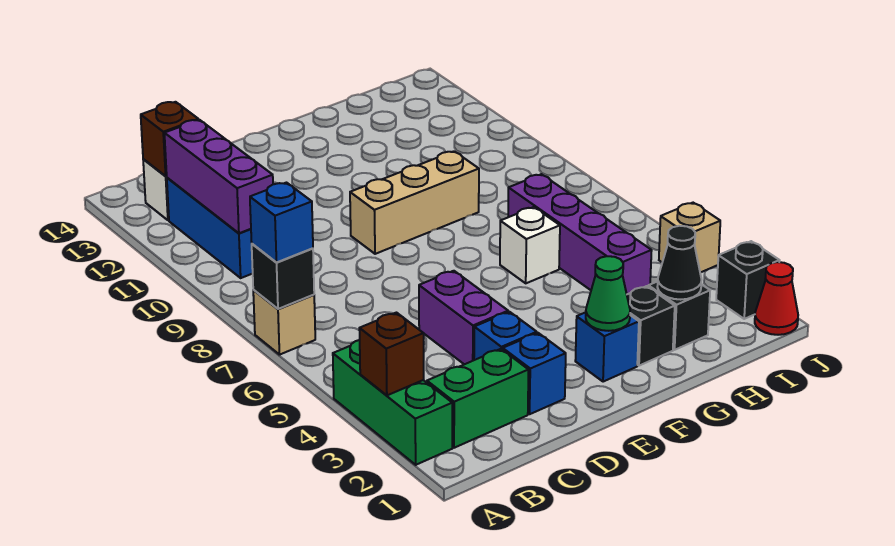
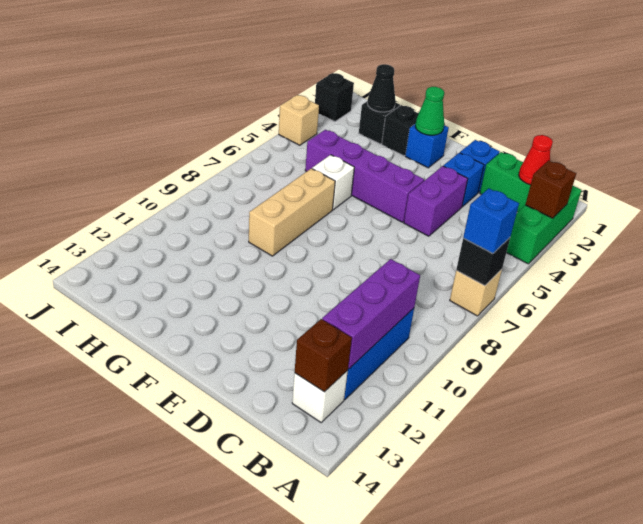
tan 1x3 brick [350,151,479,254] -> tan 1x3 brick turned to [249,168,335,256]
purple 1x4 brick [508,174,652,294] -> purple 1x4 brick turned to [305,130,424,222]
red 1x1 cone [755,262,798,335] -> red 1x1 cone moved to [519,135,553,185]

